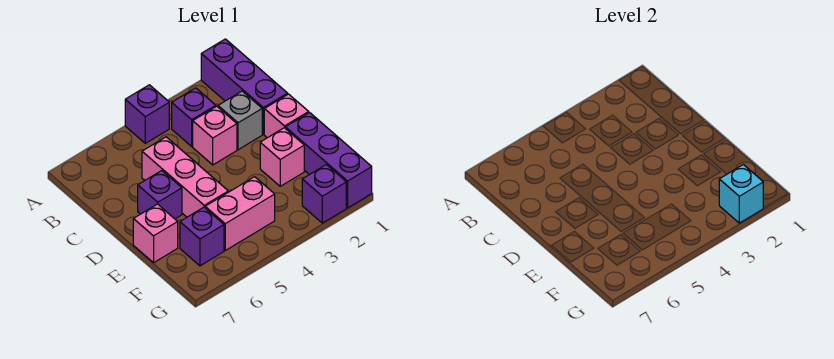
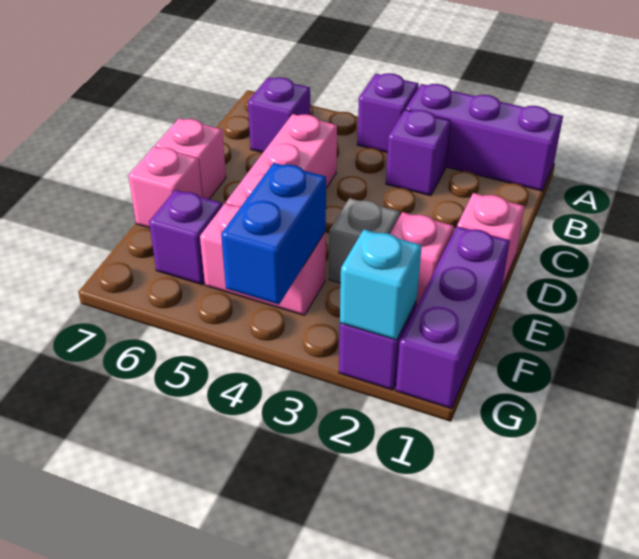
purple 1x3 brick [201,39,288,134] -> purple 1x3 brick turned to [406,84,563,191]
grey 1x1 brick [218,91,262,150] -> grey 1x1 brick moved to [329,198,400,283]
pink 1x1 brick [193,106,237,165] -> pink 1x1 brick moved to [155,118,226,199]
purple 1x1 brick [138,171,182,219] -> purple 1x1 brick moved to [248,77,310,152]
none -> blue 1x2 brick [221,163,326,304]

